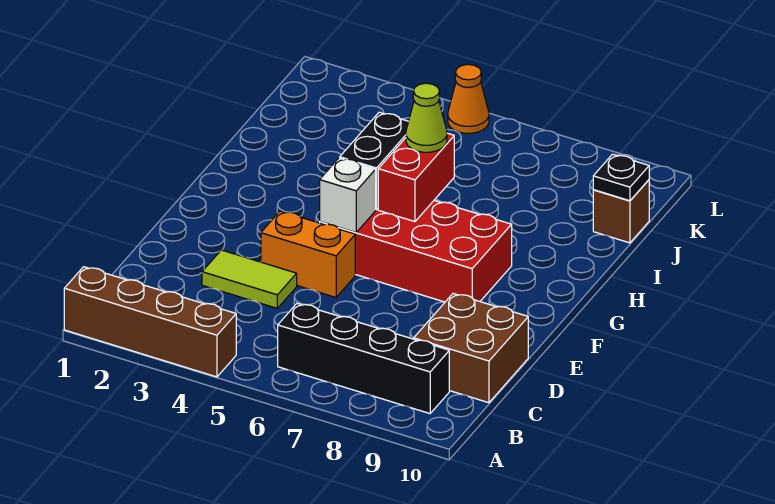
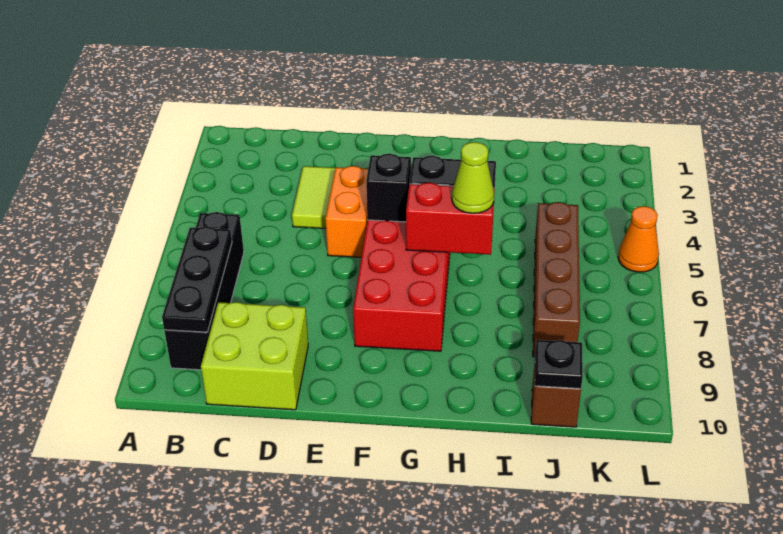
brown 1x4 brick [64,267,236,377] -> brown 1x4 brick moved to [533,202,580,357]
none -> black 1x3 plate [162,227,232,332]
brown 2x2 brick [414,293,528,403] -> lime 2x2 brick [201,302,308,410]
white 1x1 brick [320,158,376,233] -> black 1x1 brick [366,154,411,222]

